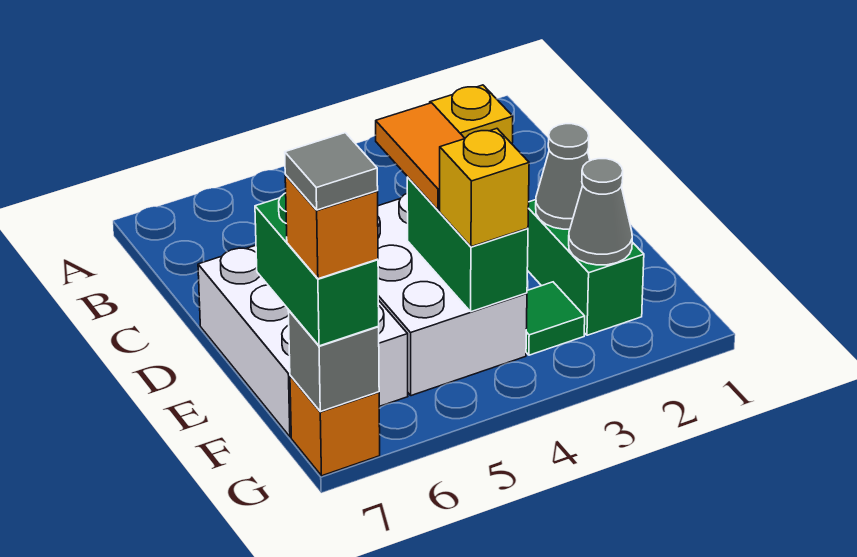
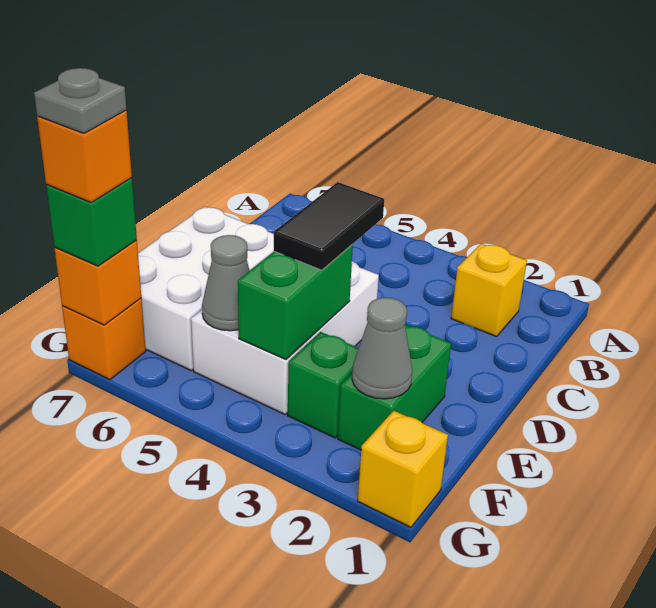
orange 1x2 tile [376,103,465,210] -> black 1x2 tile [274,182,384,270]
grey 1x1 cone [536,124,590,229] -> grey 1x1 cone moved to [202,235,250,331]
green 1x1 tile [526,282,585,355] -> green 1x1 brick [288,332,359,438]
yellow 1x1 brick [440,129,529,247] -> yellow 1x1 brick moved to [358,411,448,527]
green 1x2 brick [255,193,379,346] -> green 1x1 brick [46,178,137,266]
grey 1x1 brick [288,310,379,412] -> orange 1x1 brick [54,240,141,325]
grey 1x1 tile [285,133,378,210] -> grey 1x1 plate [34,68,126,133]

